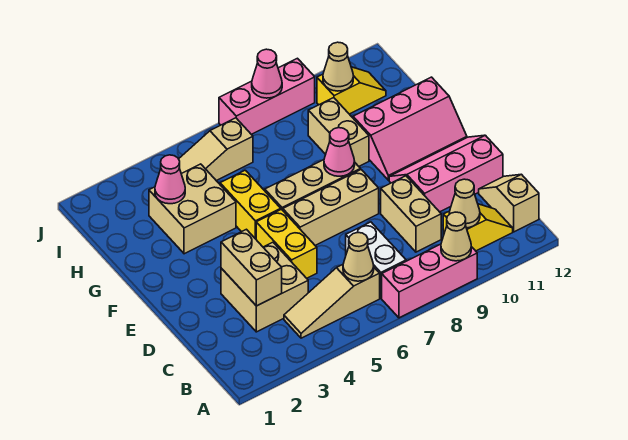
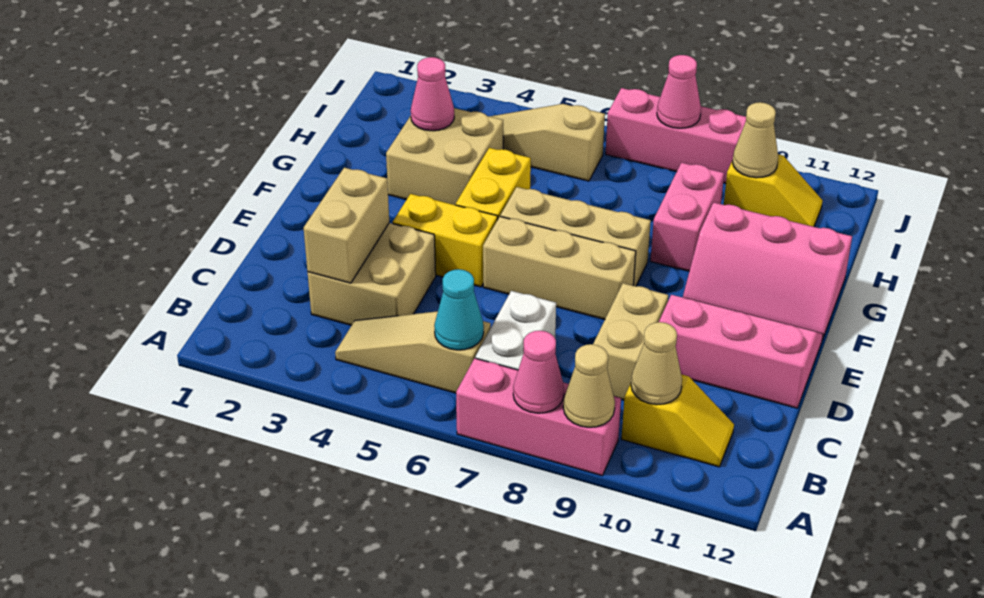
tan 1x1 cone [343,232,374,281] -> cyan 1x1 cone [434,269,484,350]
tan 1x2 slope [479,174,539,232] -> none
yellow 1x2 brick [256,209,317,278] -> yellow 1x2 brick turned to [393,194,498,287]
pink 1x1 cone [324,128,355,176] -> pink 1x1 cone moved to [513,331,564,413]
tan 1x2 brick [308,98,369,166] -> pink 1x2 brick [650,163,724,271]

